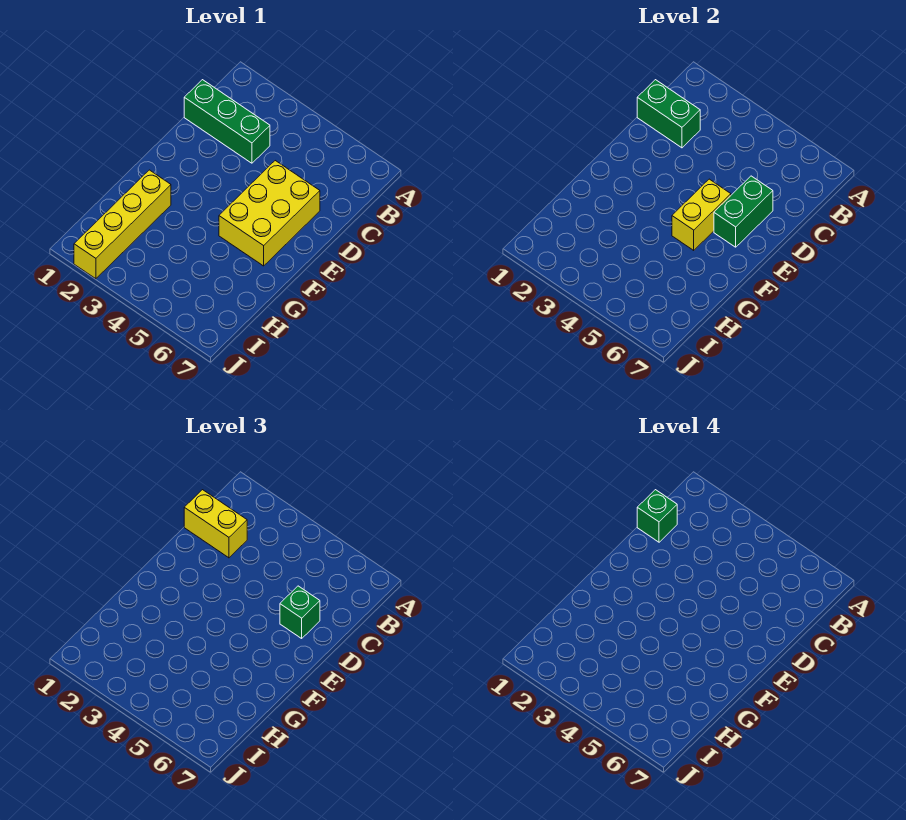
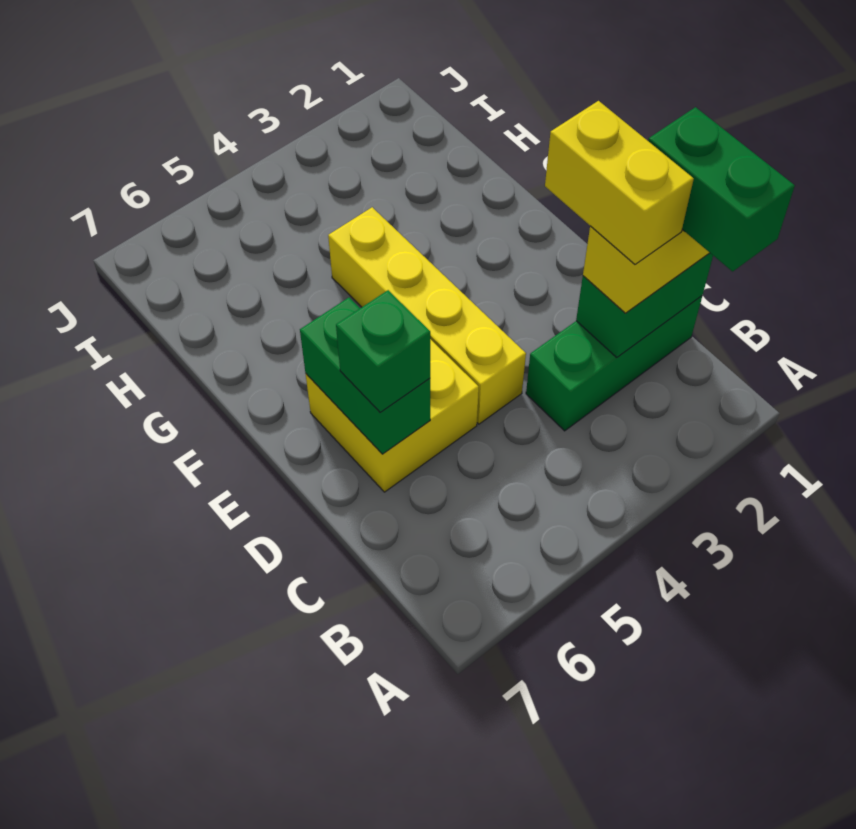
green 1x1 brick [637,490,677,542] -> green 1x2 brick [648,107,795,271]
yellow 2x3 brick [219,161,320,266] -> yellow 2x2 brick [306,339,479,492]
yellow 1x2 brick [672,179,731,250] -> yellow 1x2 brick moved to [545,101,694,264]
yellow 1x4 brick [74,170,171,279] -> yellow 1x4 brick moved to [328,207,526,424]

